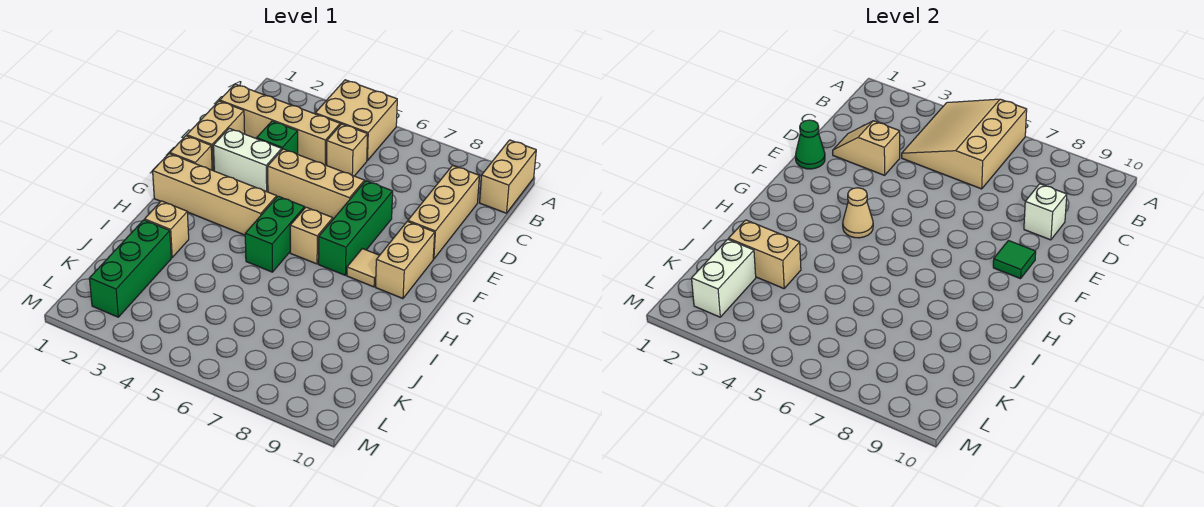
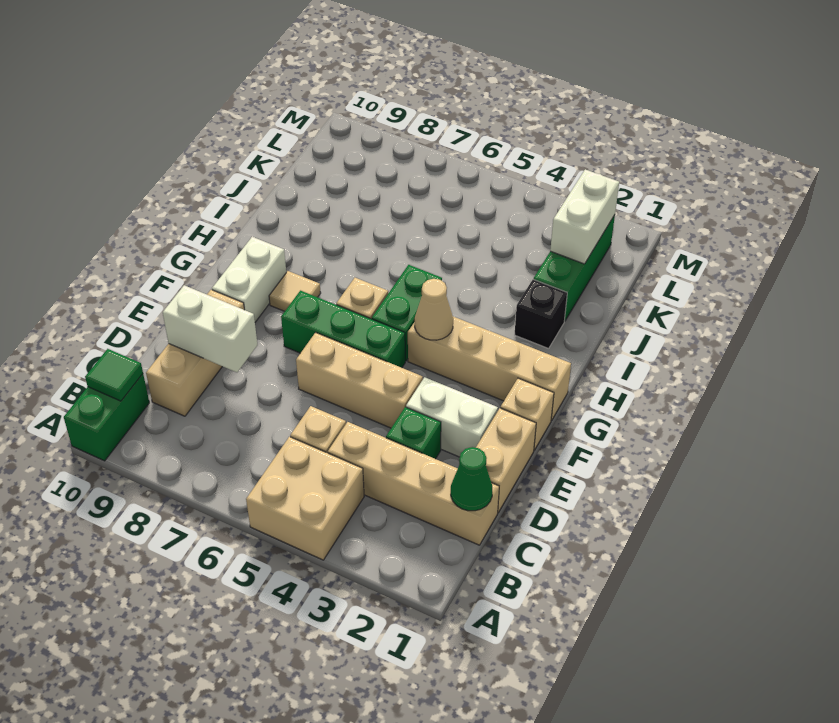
tan 3x3 slope [902,99,1027,189] -> none
tan 1x2 brick [480,140,536,213] -> green 1x2 brick [64,374,149,461]
tan 1x2 slope [833,121,900,175] -> none
white 1x1 brick [1024,184,1067,240] -> white 1x2 brick [163,285,258,372]
green 1x1 cone [795,120,825,169] -> green 1x1 cone moved to [451,447,492,511]
green 1x3 brick [318,181,393,275] -> green 1x3 brick turned to [281,291,405,368]
tan 1x2 brick [376,221,435,299] -> white 1x2 brick [212,237,286,322]
green 1x1 tile [993,241,1036,279] -> green 1x1 tile moved to [85,349,143,401]
tan 1x1 brick [145,201,189,258] -> black 1x1 brick [515,279,567,349]
tan 1x2 brick [729,220,801,289] -> none

